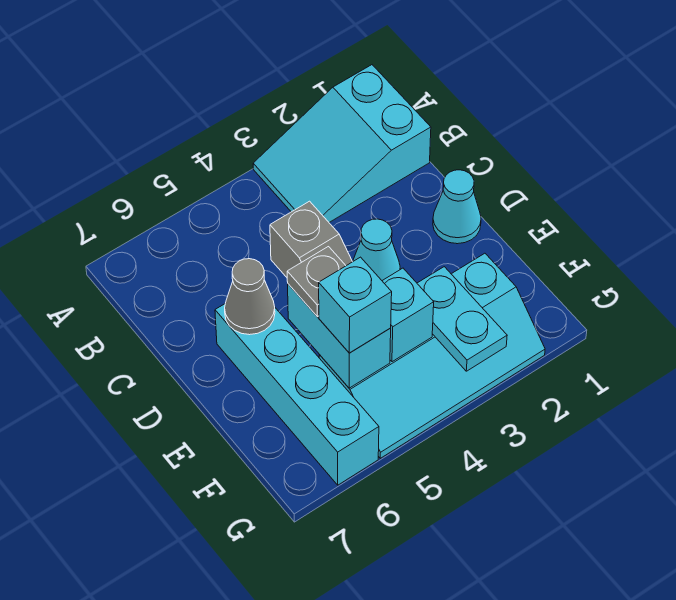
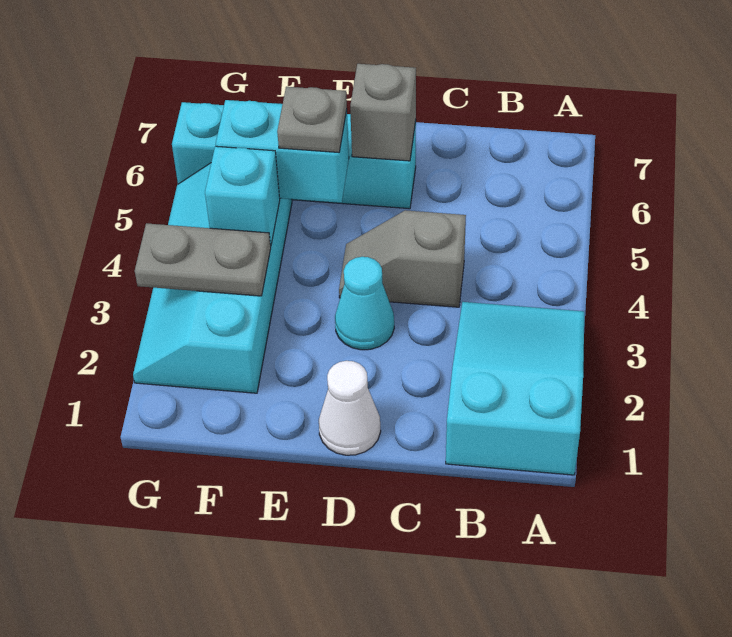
cyan 1x1 cone [433,170,481,244] -> white 1x1 cone [319,361,381,455]
grey 1x1 cone [225,259,275,335] -> grey 1x1 brick [350,64,416,161]
cyan 1x2 plate [417,267,507,371] -> grey 1x2 plate [135,223,271,296]
cyan 1x1 brick [319,257,392,353] -> none

